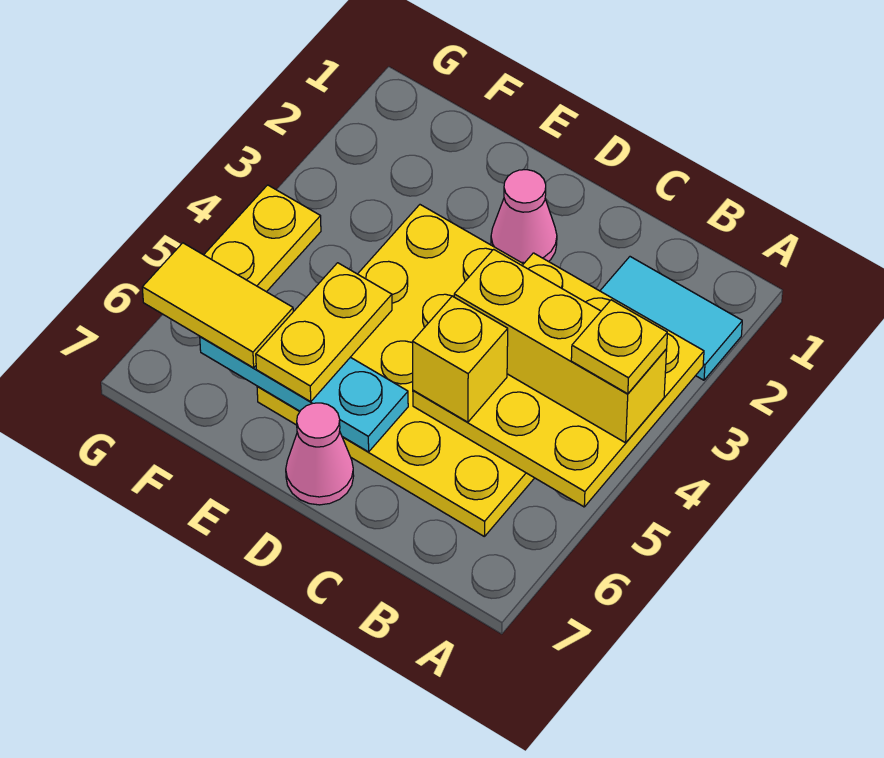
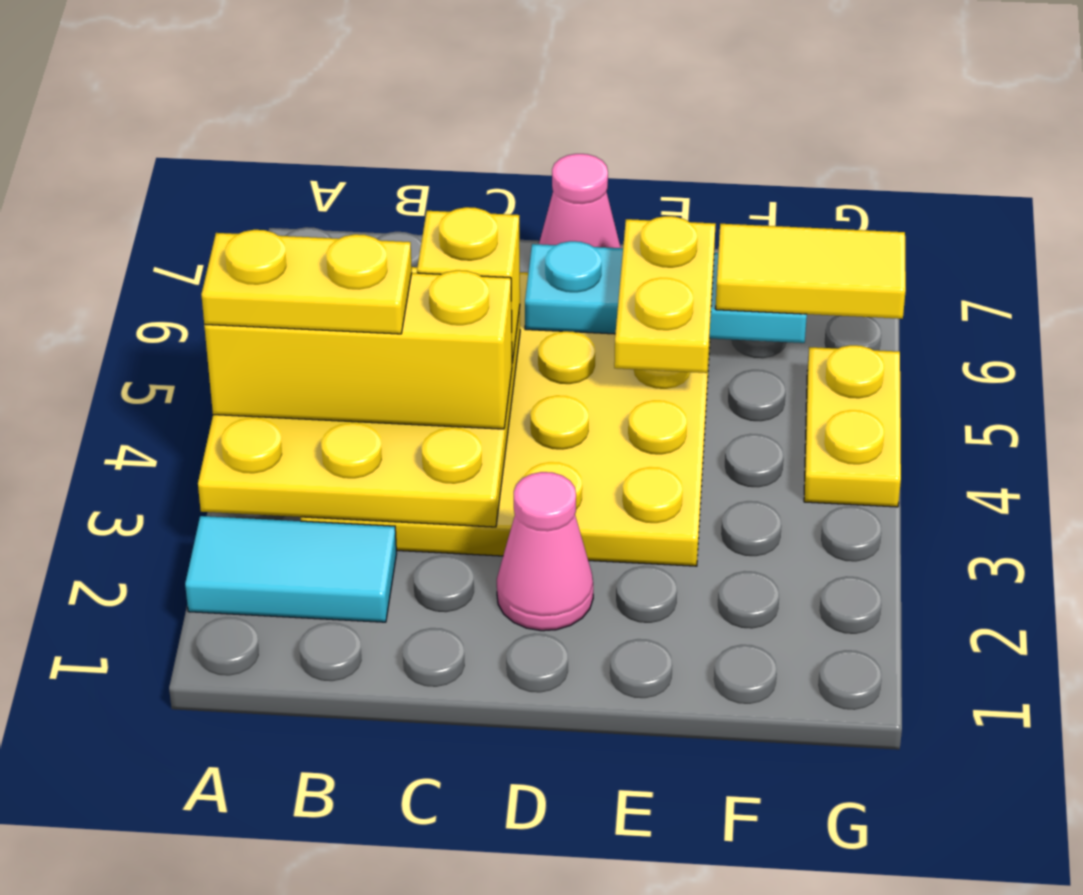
yellow 1x1 plate [571,300,667,394] -> yellow 1x2 plate [201,230,412,334]

